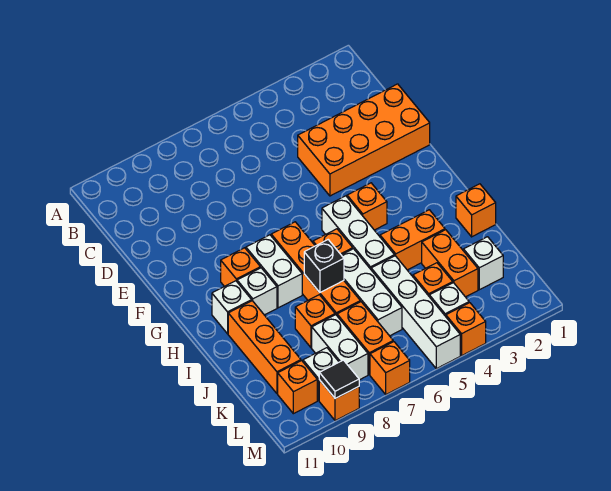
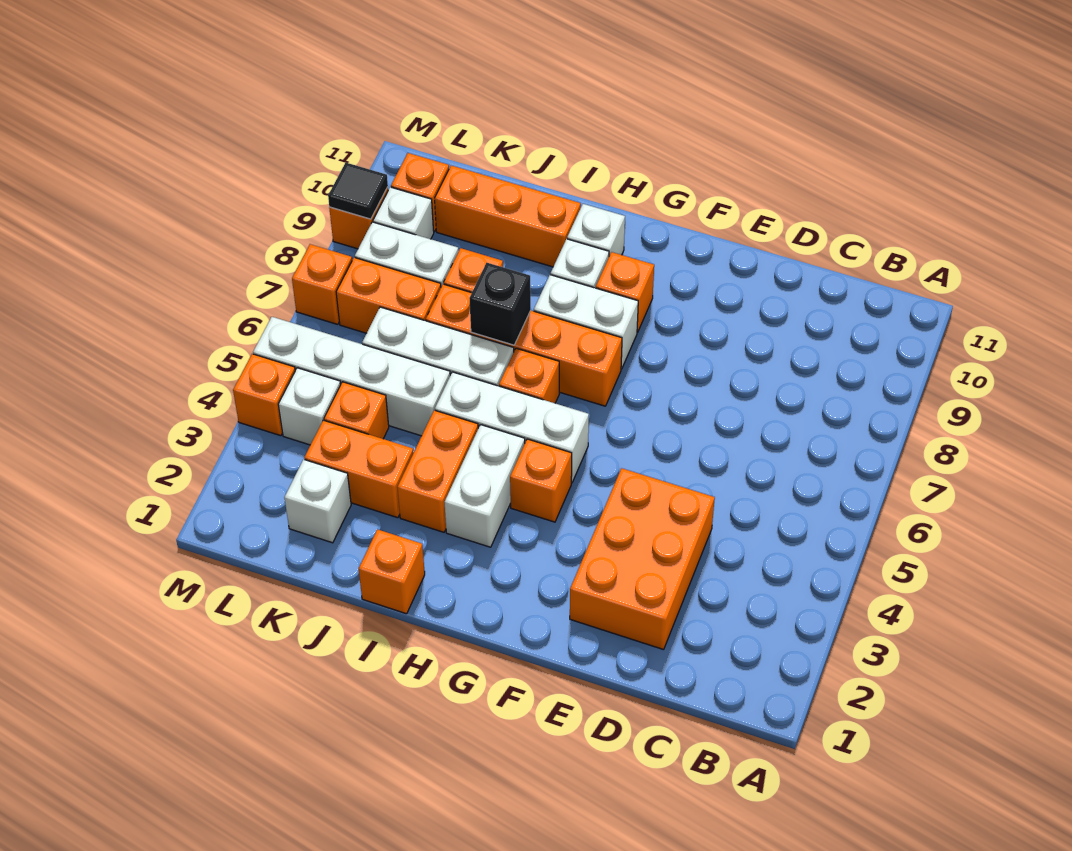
orange 2x4 brick [298,84,430,196] -> orange 2x3 brick [570,468,715,650]
none -> white 1x2 brick [445,425,525,547]

